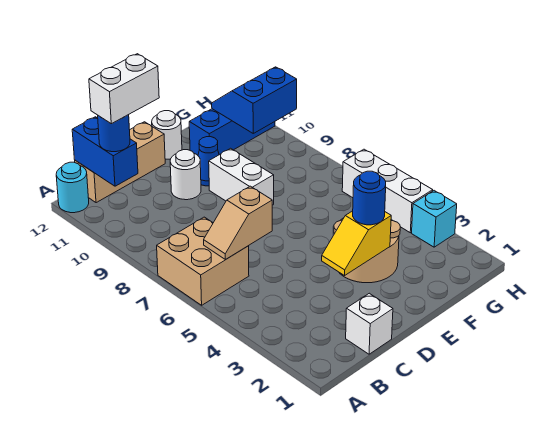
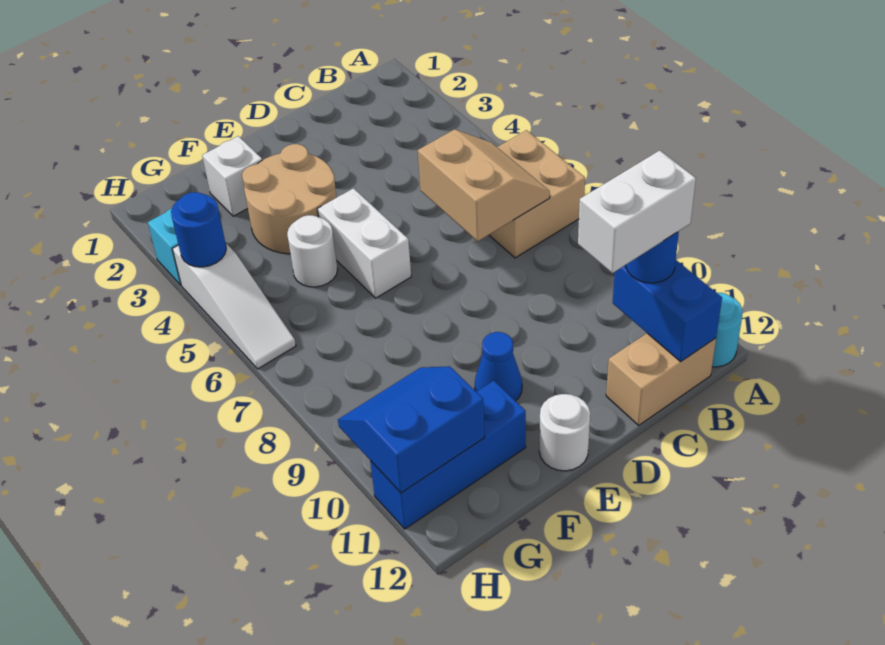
tan 1x2 slope [204,186,272,260] -> tan 2x2 slope [418,129,550,241]
tan 1x3 brick [75,122,165,203] -> tan 1x2 brick [606,333,716,425]
white 1x1 brick [346,293,393,354] -> white 1x1 brick moved to [202,136,262,216]
yellow 1x2 slope [322,211,391,275] -> none
white 1x1 round brick [170,150,201,200] -> white 1x1 round brick moved to [287,215,338,287]
blue 1x1 round brick [353,171,386,225] -> blue 1x1 round brick moved to [171,192,226,267]
white 1x2 brick [209,148,274,205] -> white 1x2 brick moved to [317,188,411,298]
blue 2x2 slope [212,67,297,133] -> blue 2x2 slope turned to [338,366,485,493]
white 1x3 brick [342,149,433,233] -> white 1x3 slope [172,244,296,369]

